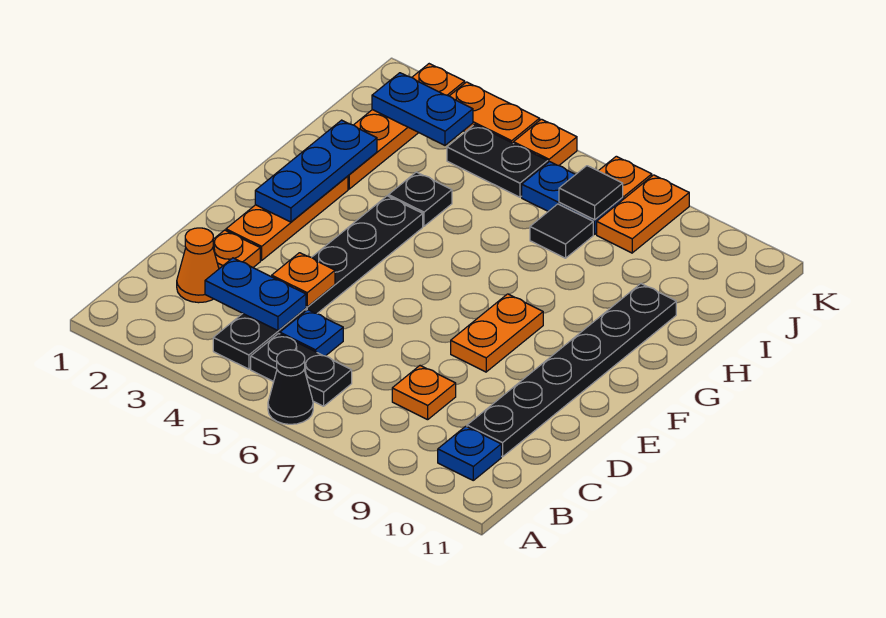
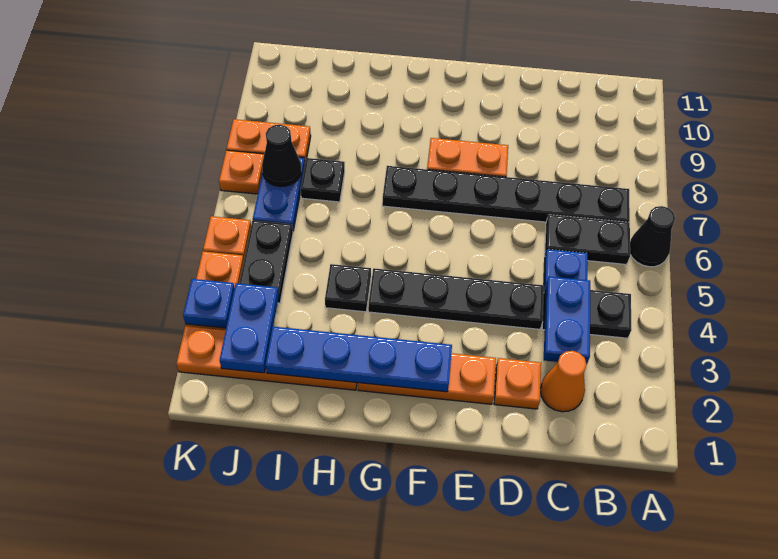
black 1x2 plate [251,334,352,406] -> black 1x2 plate turned to [545,215,630,265]
blue 1x1 plate [438,426,501,480] -> blue 1x1 plate moved to [183,279,234,328]
orange 1x1 plate [392,366,456,420] -> none
black 1x6 plate [467,284,676,457] -> black 1x6 plate moved to [382,166,630,222]
orange 1x1 plate [272,253,335,307] -> none
blue 1x3 plate [255,120,377,222] -> blue 1x4 plate [266,327,452,392]
black 1x1 tile [530,204,593,258] -> black 1x1 plate [301,158,345,202]
black 1x1 tile [559,166,623,220] -> black 1x1 cone [262,125,301,187]

